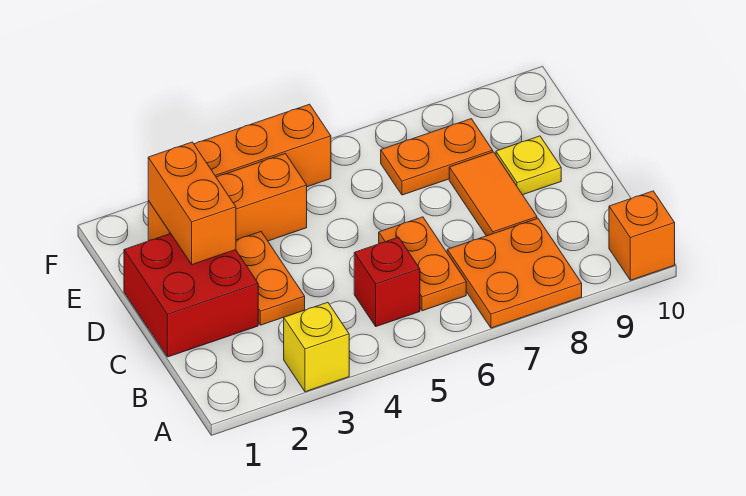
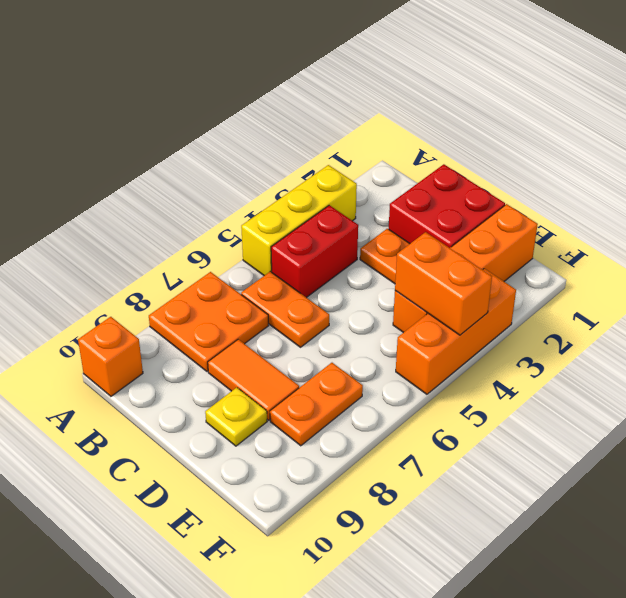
yellow 1x1 brick [284,302,349,392] -> yellow 1x3 brick [241,165,357,276]
red 1x1 brick [354,237,420,326] -> red 1x2 brick [271,205,358,298]
orange 1x2 brick [148,142,236,265] -> orange 1x2 brick moved to [395,232,492,335]
orange 1x3 brick [148,154,307,241] -> orange 1x4 brick [393,204,538,333]

